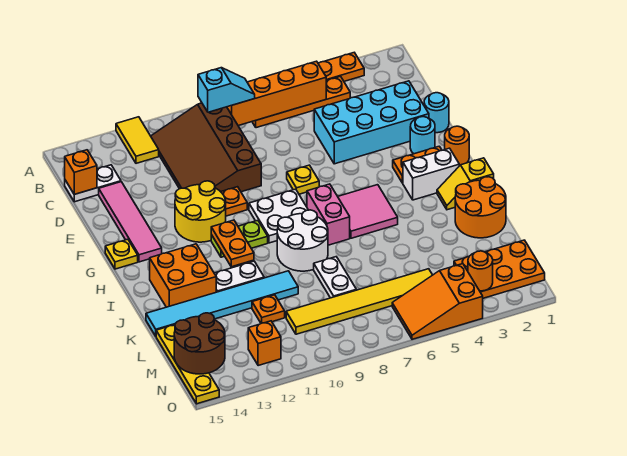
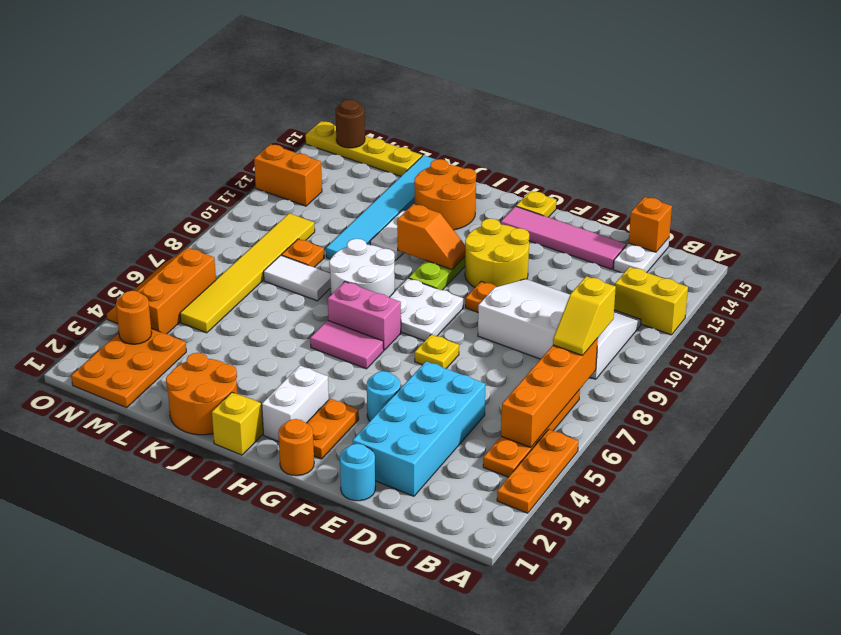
yellow 1x2 tile [116,117,159,163] -> yellow 1x2 brick [614,267,688,335]
cyan 1x2 slope [198,68,255,112] -> yellow 1x2 slope [553,276,616,355]
brown 3x4 slope [151,103,261,192] -> white 3x4 slope [478,279,641,379]
cyan 1x1 round brick [410,117,435,154] -> cyan 1x1 round brick moved to [367,371,400,421]
pink 2x2 tile [338,185,398,238] -> pink 1x2 tile [310,320,384,369]
orange 1x2 plate [211,220,254,267] -> orange 1x2 slope [397,204,465,269]
orange 2x2 brick [150,244,216,307] -> orange 2x2 round brick [414,159,476,230]
white 1x2 plate [314,257,356,298] -> white 1x2 tile [264,255,331,301]
orange 1x1 plate [252,295,285,323] -> orange 1x1 plate moved to [282,239,324,267]
brown 2x2 round brick [174,313,225,374] -> brown 1x1 round brick [336,100,365,148]
orange 2x3 slope [392,264,483,339] -> orange 2x3 slope turned to [107,248,216,334]
orange 1x1 brick [248,321,281,366] -> orange 1x2 brick [254,144,322,206]

